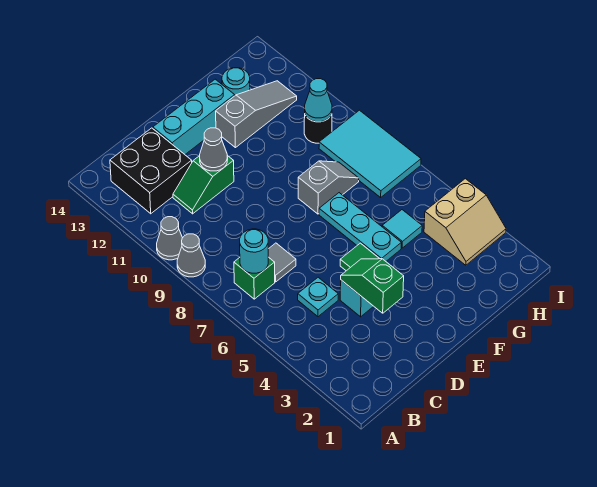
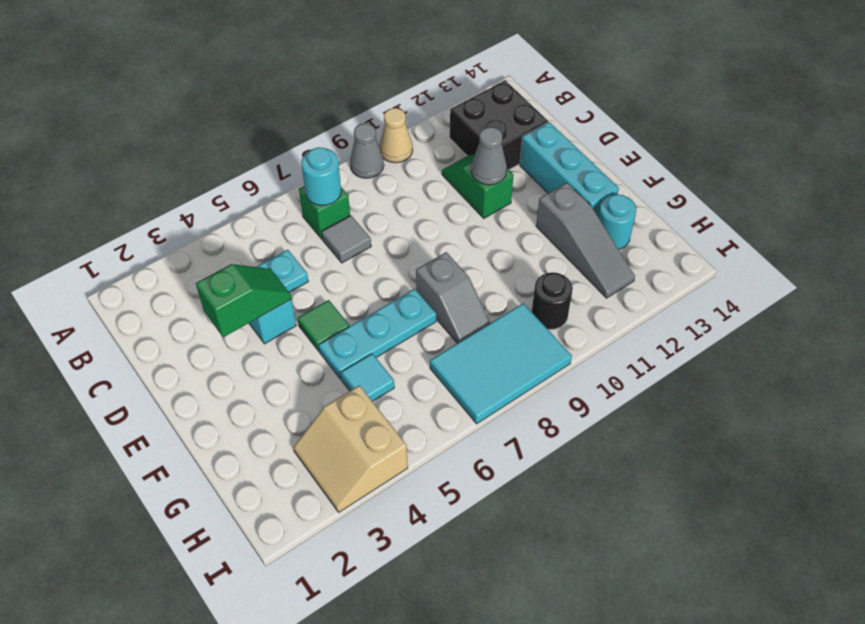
grey 1x1 cone [157,217,182,260] -> tan 1x1 cone [379,108,413,163]
cyan 1x1 cone [305,79,332,122] -> none

